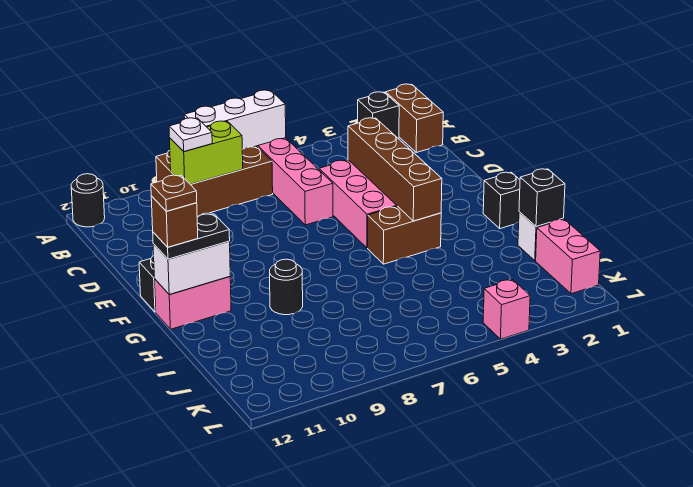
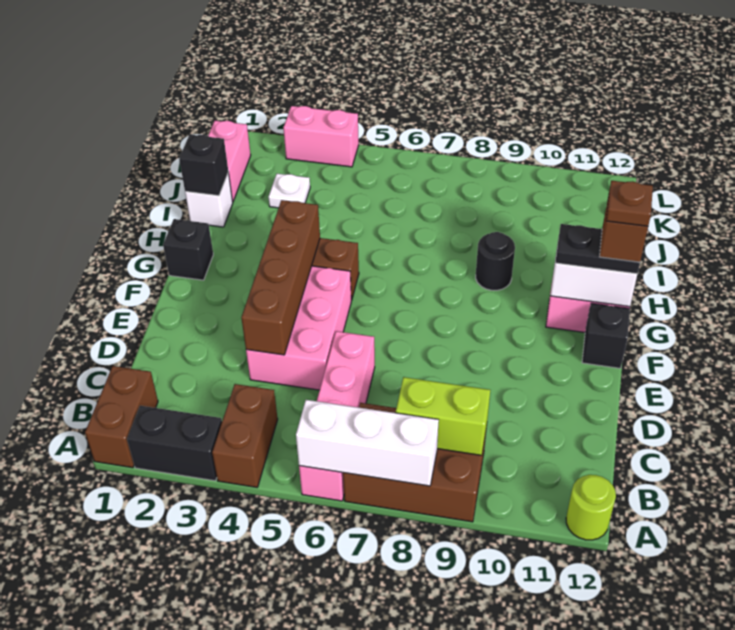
black 1x1 brick [358,92,399,139] -> black 1x2 brick [127,406,222,481]
none -> brown 1x2 brick [212,384,278,487]
black 1x1 round brick [71,174,105,227] -> lime 1x1 round brick [566,475,616,540]
white 1x1 plate [169,118,212,152] -> white 1x1 plate moved to [269,174,310,208]
pink 1x1 brick [483,280,530,339] -> pink 1x2 brick [284,106,359,167]

